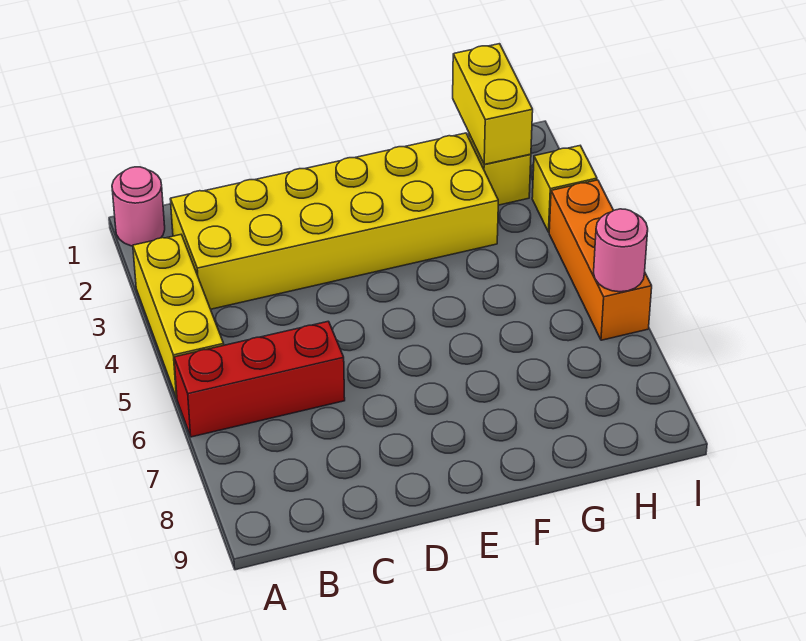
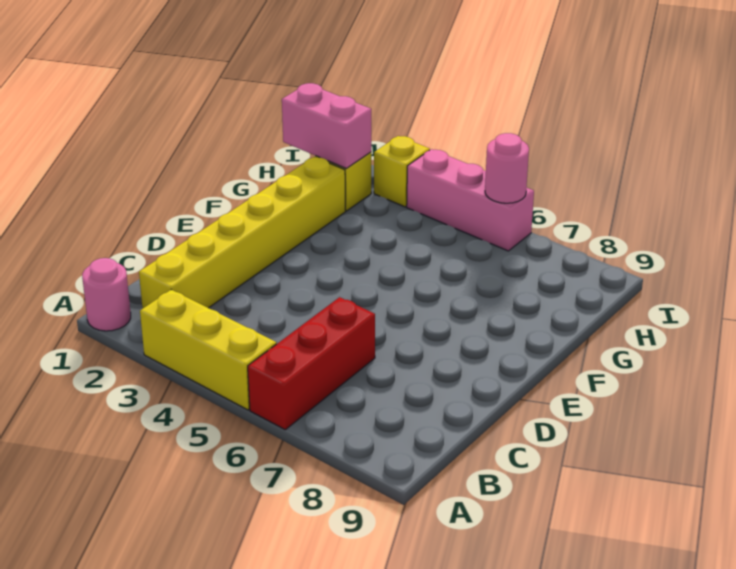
yellow 2x6 brick [170,133,498,309] -> yellow 1x6 brick [139,157,346,309]
yellow 1x2 brick [453,44,533,164] -> pink 1x2 brick [282,83,371,169]
orange 1x3 brick [549,180,652,340] -> pink 1x3 brick [407,149,534,251]

